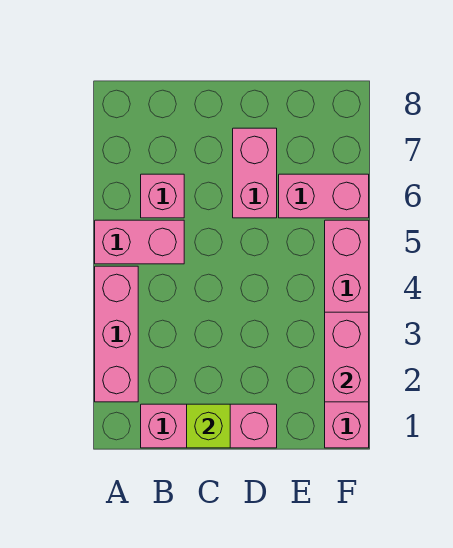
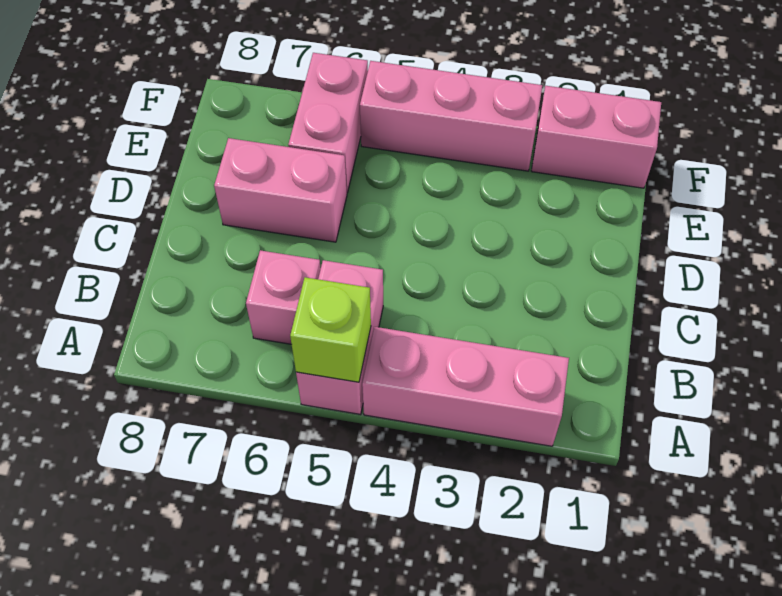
pink 1x3 brick [141,404,277,448] -> none
lime 1x1 brick [187,404,230,448] -> lime 1x1 brick moved to [290,277,371,382]
pink 1x2 brick [325,312,369,402] -> none

